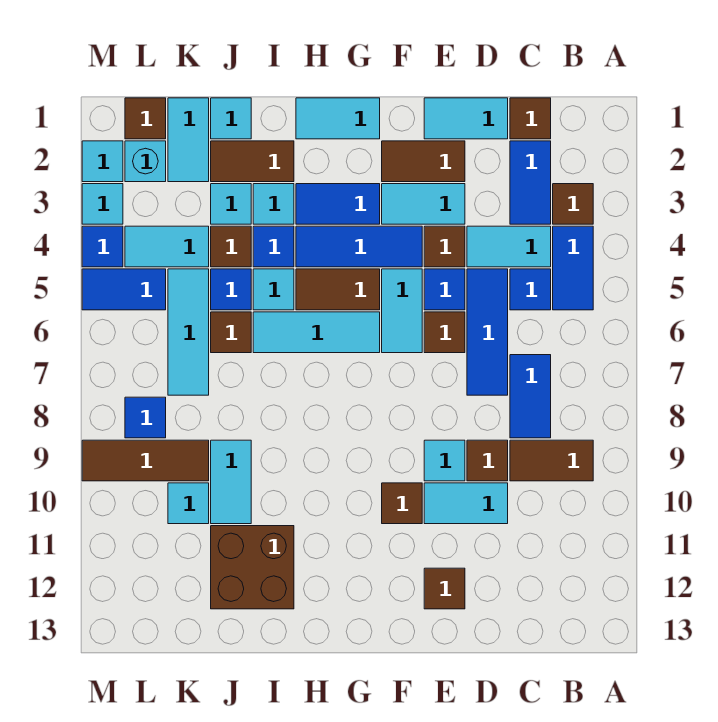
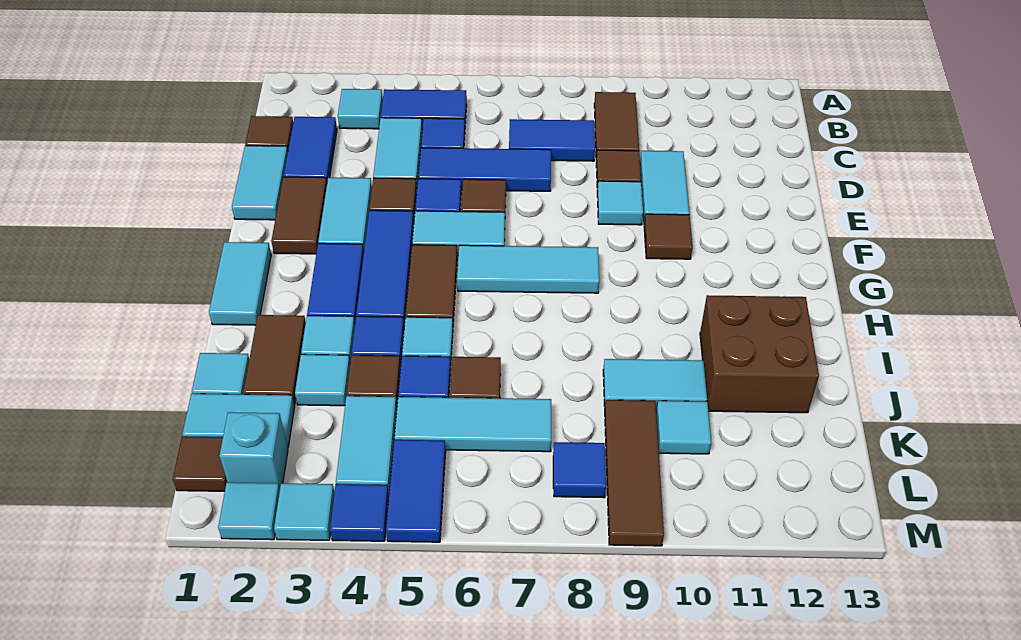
brown 1x1 tile [553,184,593,224] -> cyan 1x1 tile [338,89,383,129]
blue 1x2 tile [510,141,551,224] -> blue 1x2 tile turned to [284,117,337,182]
brown 1x1 tile [424,568,465,609] -> none
cyan 1x3 tile [253,312,380,353] -> cyan 1x3 tile turned to [457,245,599,293]

